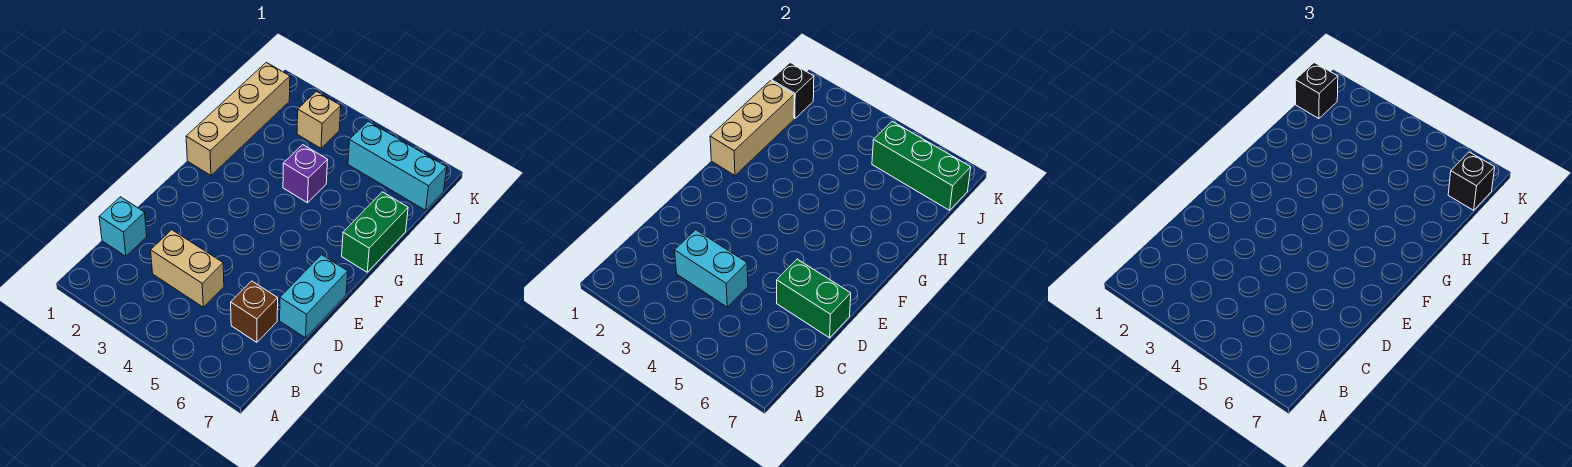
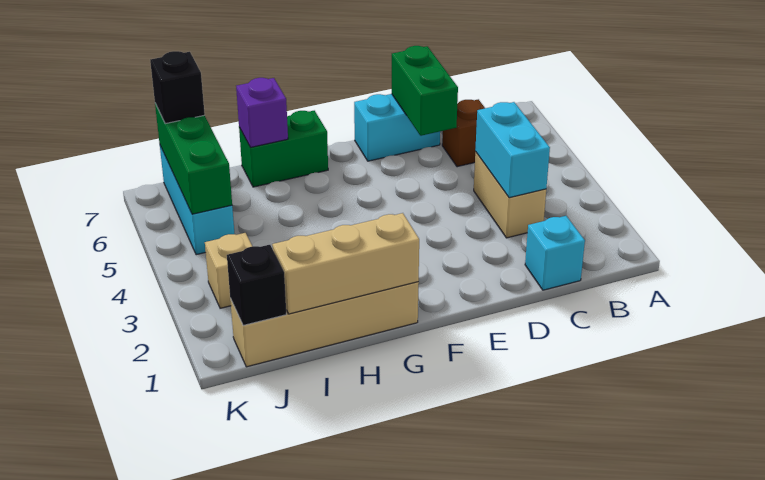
purple 1x1 brick [283,145,327,203] -> purple 1x1 brick moved to [236,78,288,147]
black 1x1 brick [1295,62,1338,119] -> none

